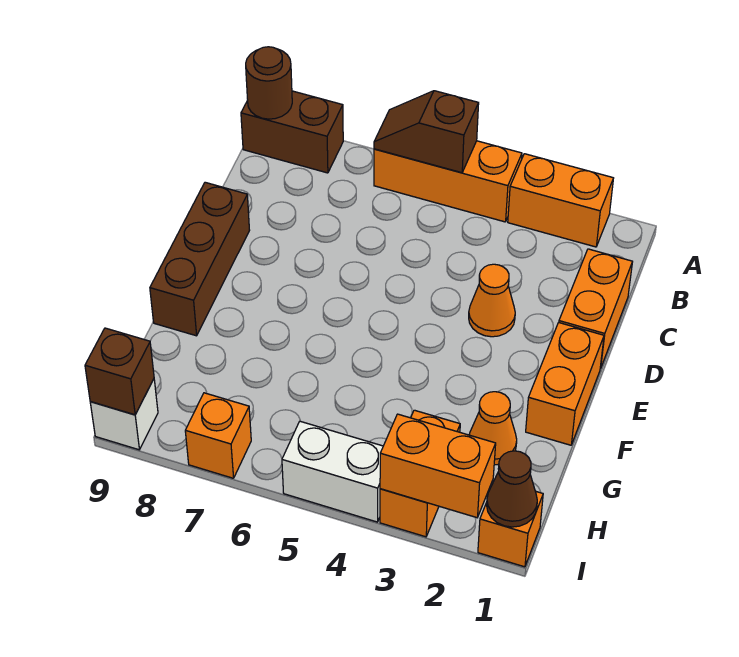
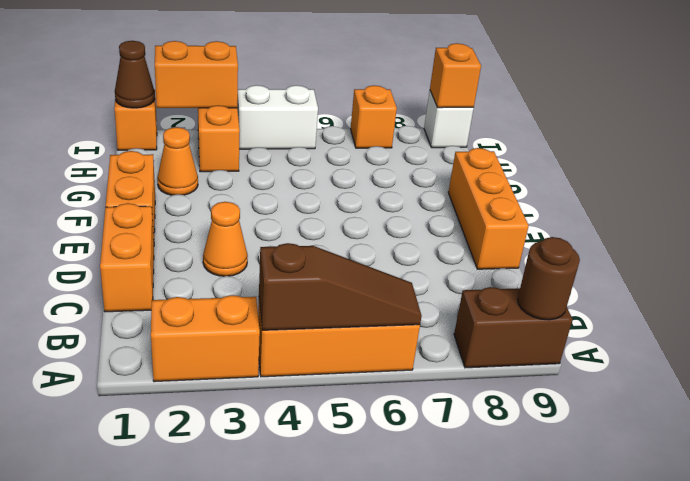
brown 1x2 slope [374,91,479,173] -> brown 1x3 slope [259,243,422,330]
brown 1x3 brick [150,182,250,336] -> orange 1x3 brick [448,148,529,269]
brown 1x1 brick [85,328,154,415] -> orange 1x1 brick [430,43,481,108]

